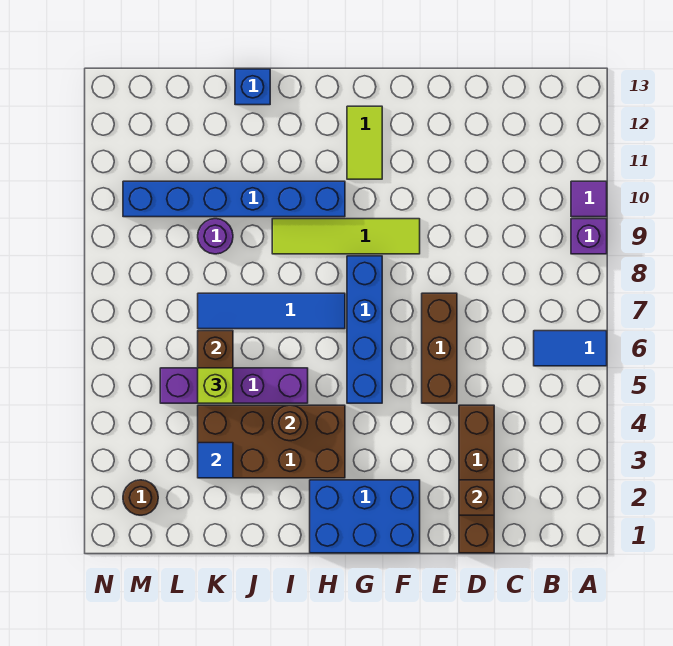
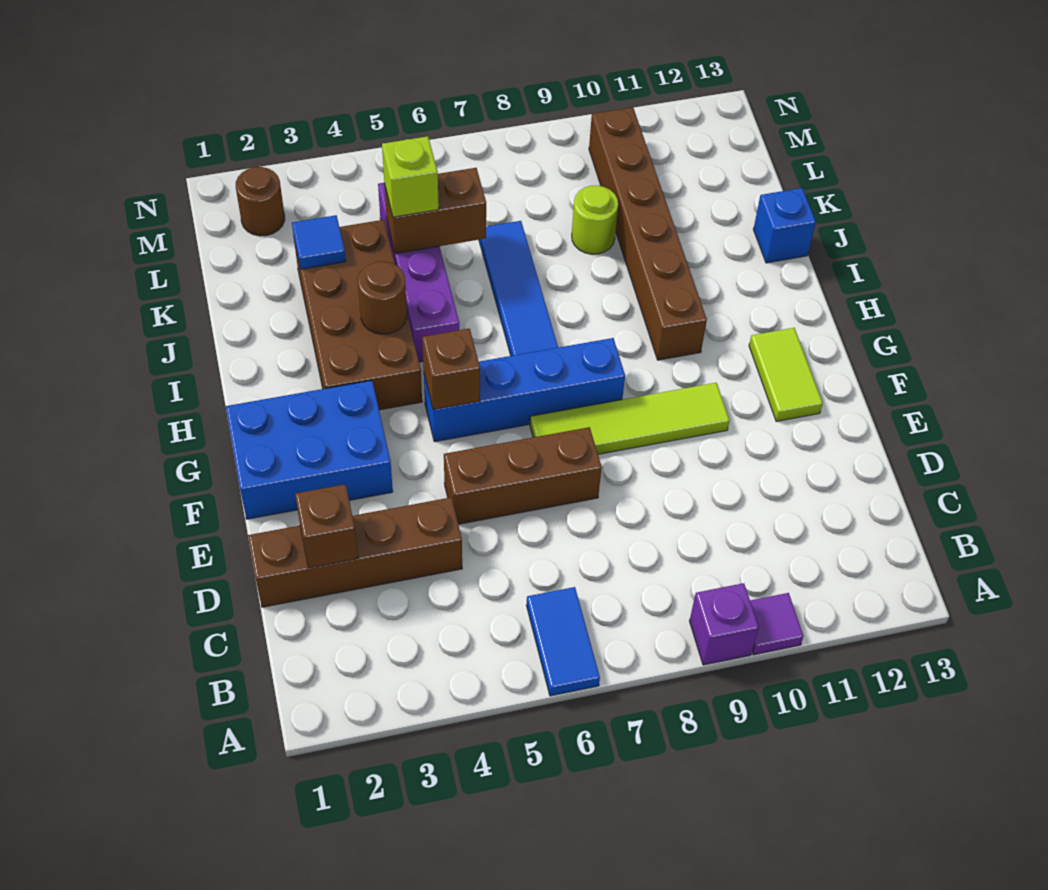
blue 2x3 brick [310,480,420,553] -> blue 2x3 brick turned to [226,380,393,519]
lime 1x4 tile [272,219,420,254] -> lime 1x4 tile turned to [530,383,730,454]
none -> brown 1x1 brick [422,329,480,410]
lime 1x2 tile [347,106,382,179] -> lime 1x2 tile turned to [749,328,823,422]
blue 1x6 brick [123,181,345,217] -> brown 1x6 brick [589,107,707,360]
purple 1x1 round brick [198,219,233,254] -> lime 1x1 round brick [572,186,618,254]

